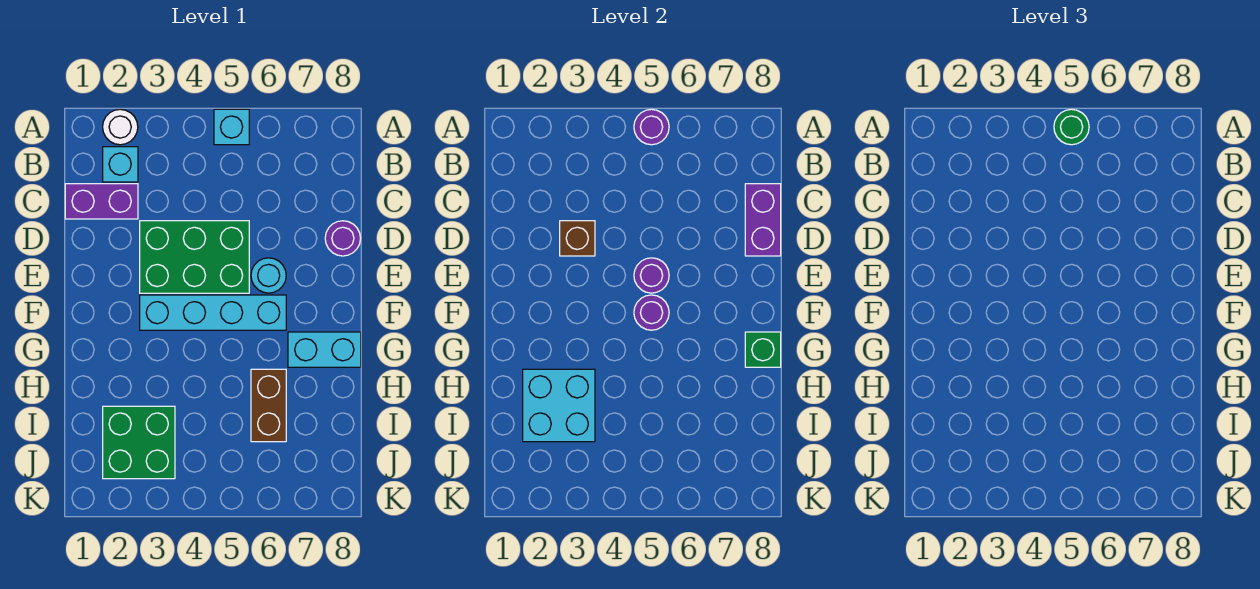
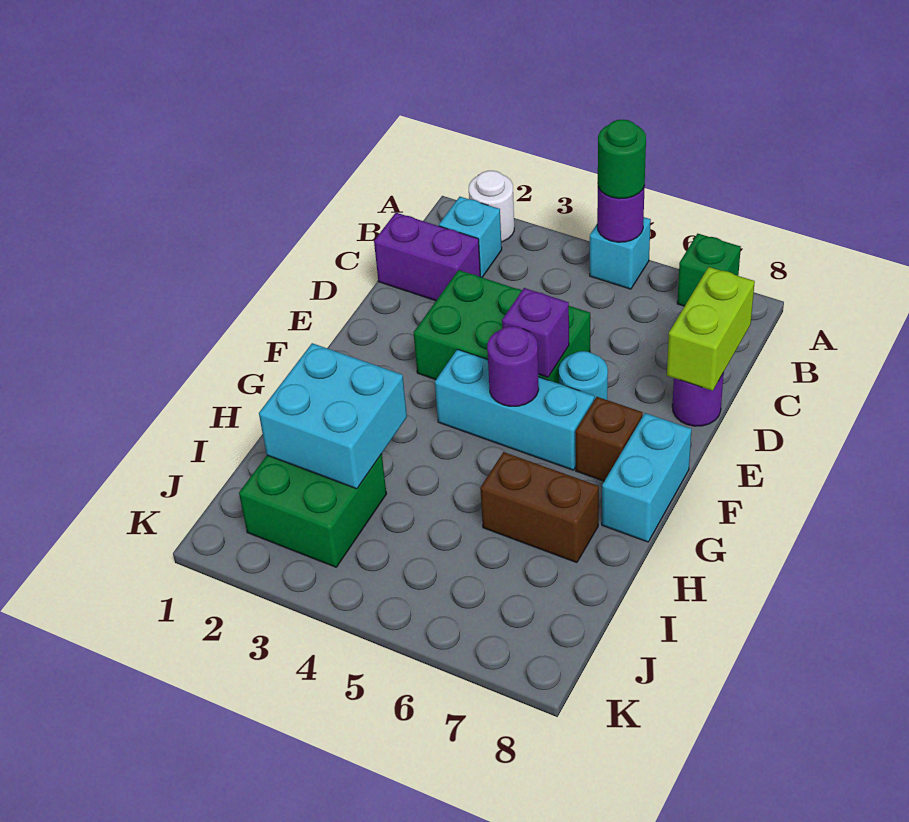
purple 1x2 brick [745,184,781,256] -> lime 1x2 brick [667,267,755,391]
brown 1x1 brick [560,221,595,256] -> brown 1x1 brick moved to [576,397,643,481]
purple 1x1 round brick [634,258,669,293] -> purple 1x1 brick [502,288,569,377]
cyan 1x4 brick [140,295,286,330] -> cyan 1x3 brick [435,349,594,470]
cyan 1x2 brick [288,332,361,367] -> cyan 1x2 brick turned to [602,413,692,542]
green 1x1 brick [745,332,781,367] -> green 1x1 brick moved to [677,234,741,306]
brown 1x2 brick [251,369,286,442] -> brown 1x2 brick turned to [480,452,599,563]

